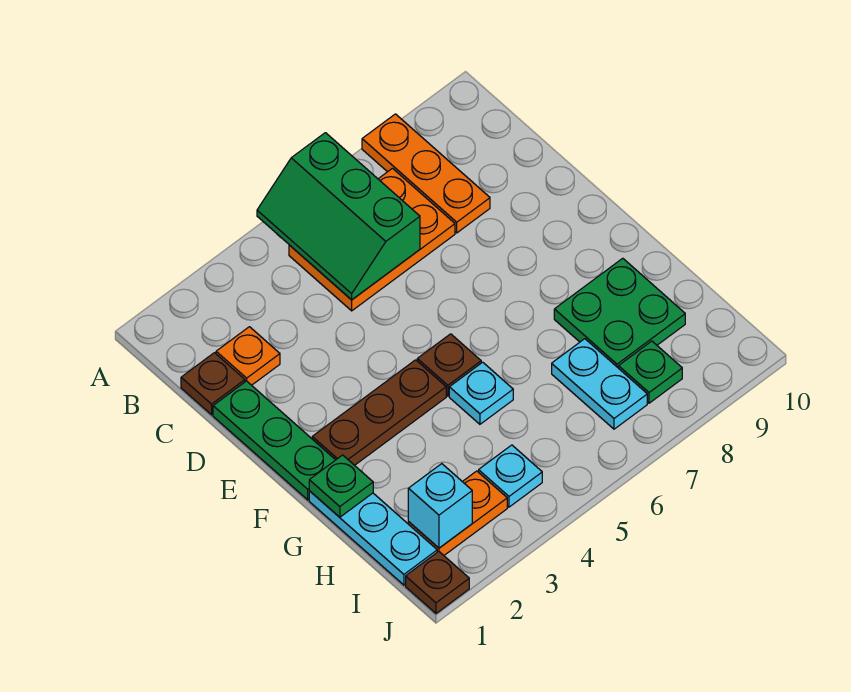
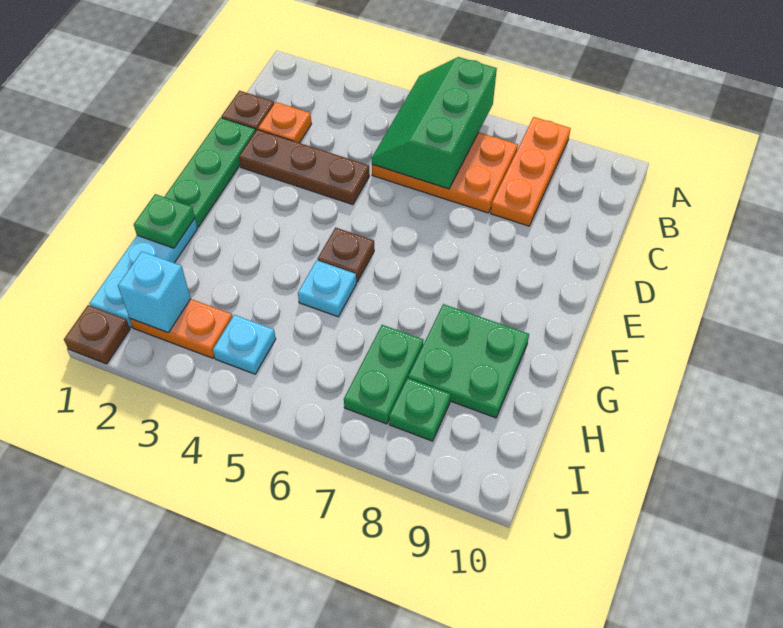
brown 1x3 plate [312,360,446,465] -> brown 1x3 plate moved to [239,130,369,205]
cyan 1x2 plate [552,339,647,429] -> green 1x2 plate [344,325,423,424]

